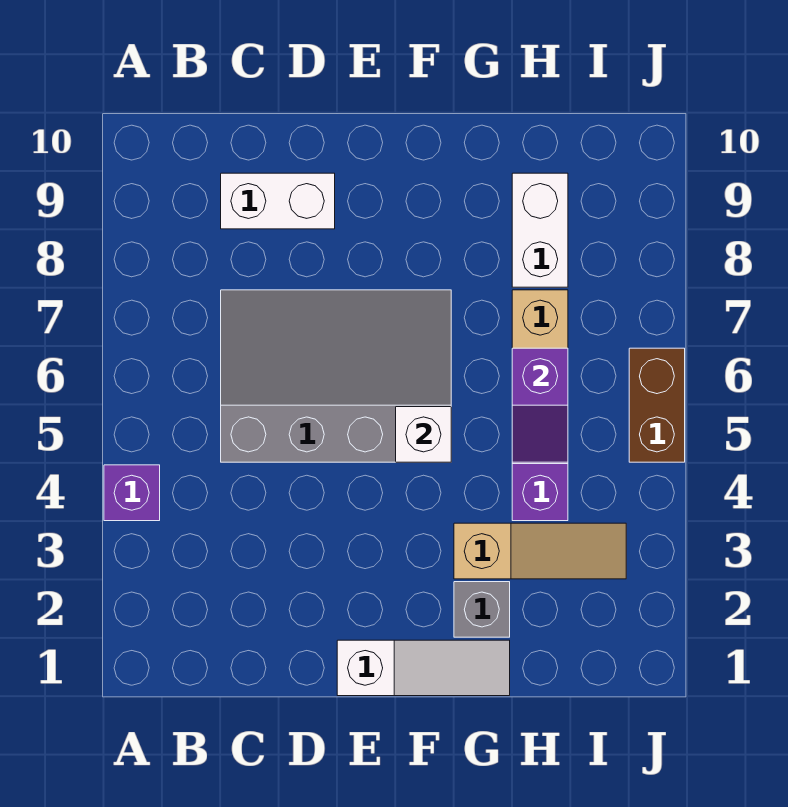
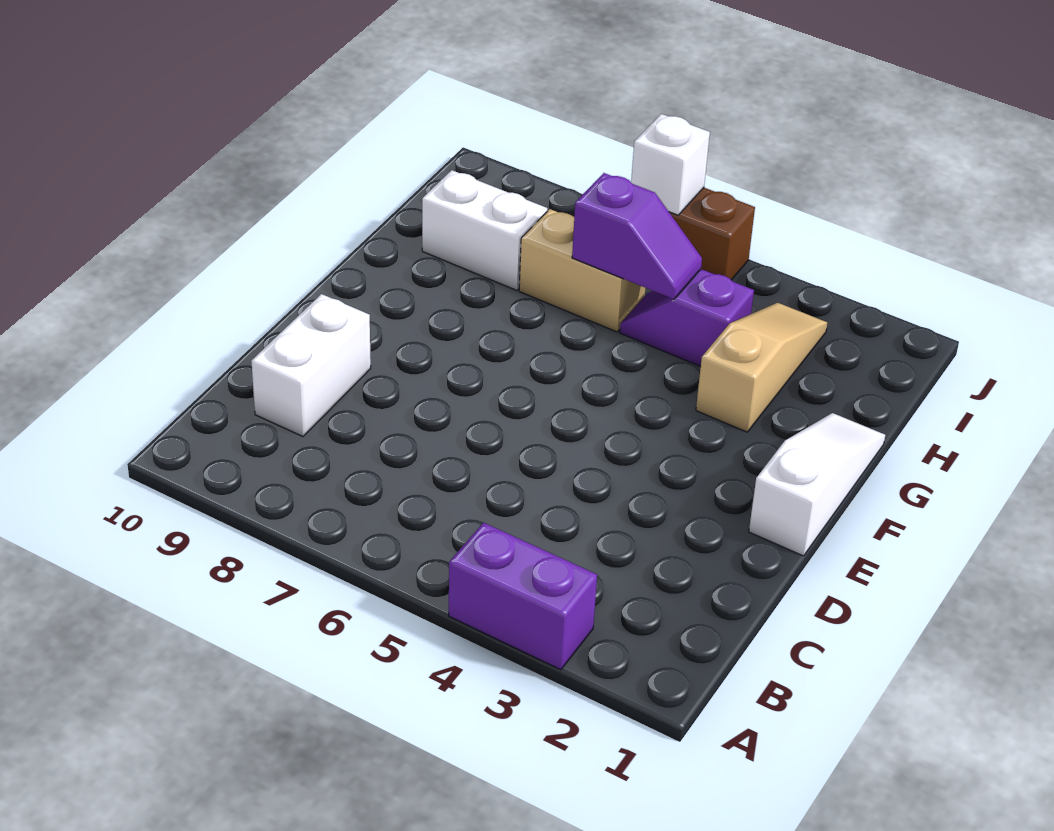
purple 1x1 brick [104,465,160,521] -> purple 1x2 brick [449,522,597,670]
grey 3x4 slope [221,290,451,462] -> none
white 1x1 brick [396,407,451,462] -> white 1x1 brick moved to [631,114,710,215]
grey 1x1 brick [454,582,510,637] -> none

